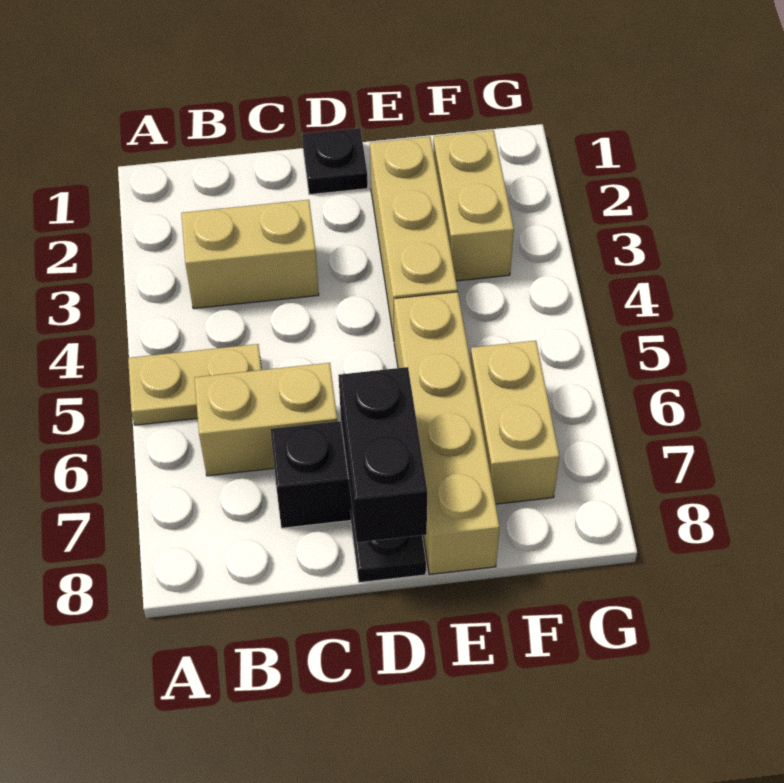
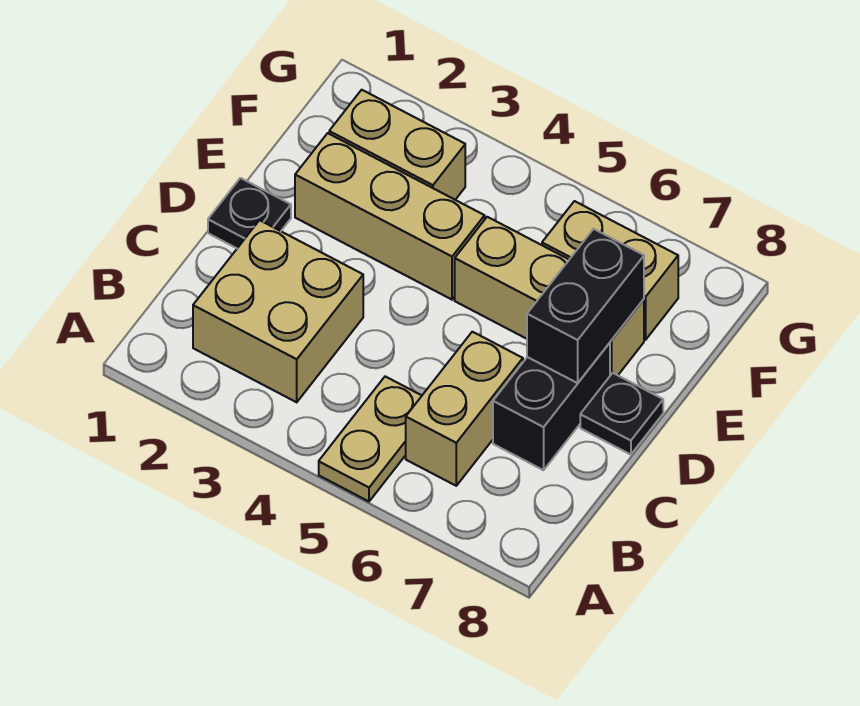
tan 1x2 brick [181,200,319,309] -> tan 2x2 brick [193,220,363,402]
black 1x2 brick [338,367,427,543] -> black 1x2 brick turned to [527,229,644,383]
tan 1x4 brick [394,292,499,575] -> tan 1x3 brick [455,217,644,376]

